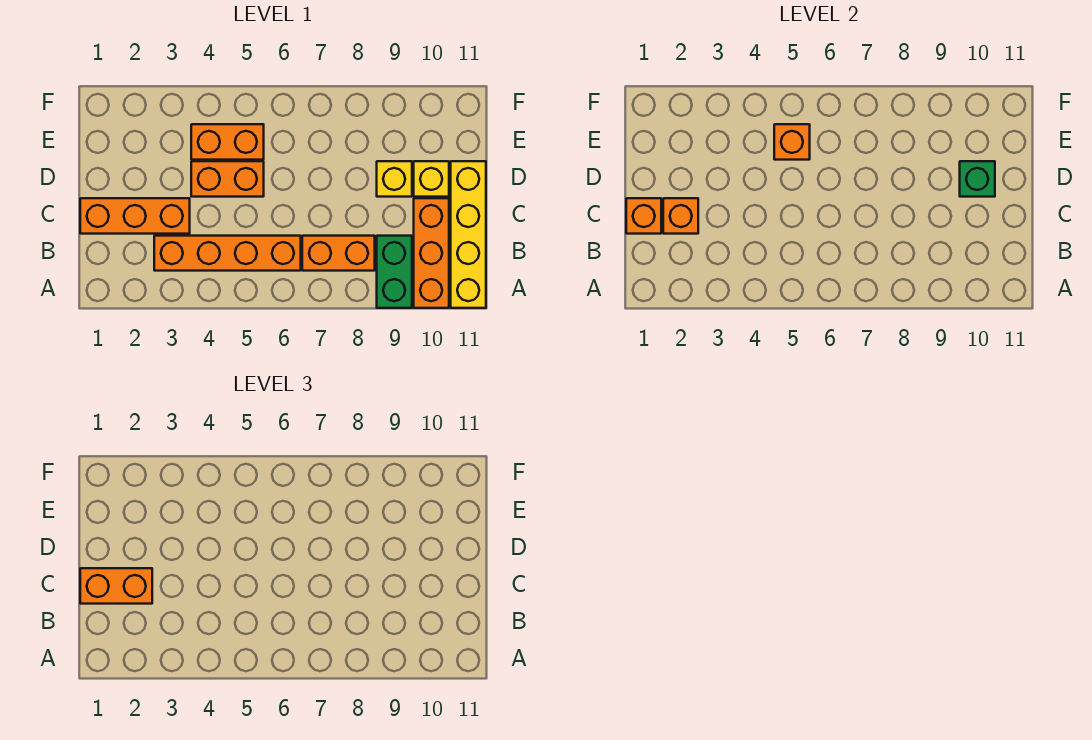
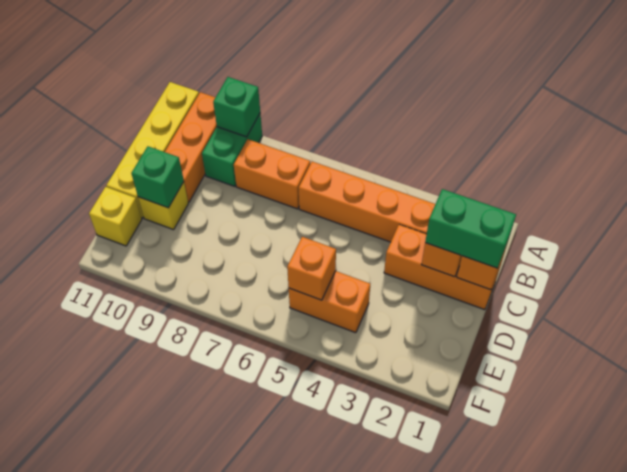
none -> green 1x1 brick [213,77,260,137]
orange 1x2 brick [80,568,152,604] -> green 1x2 brick [425,189,516,268]
orange 1x2 brick [191,161,264,197] -> none
yellow 1x1 brick [377,161,412,197] -> yellow 1x1 brick moved to [89,187,142,246]

